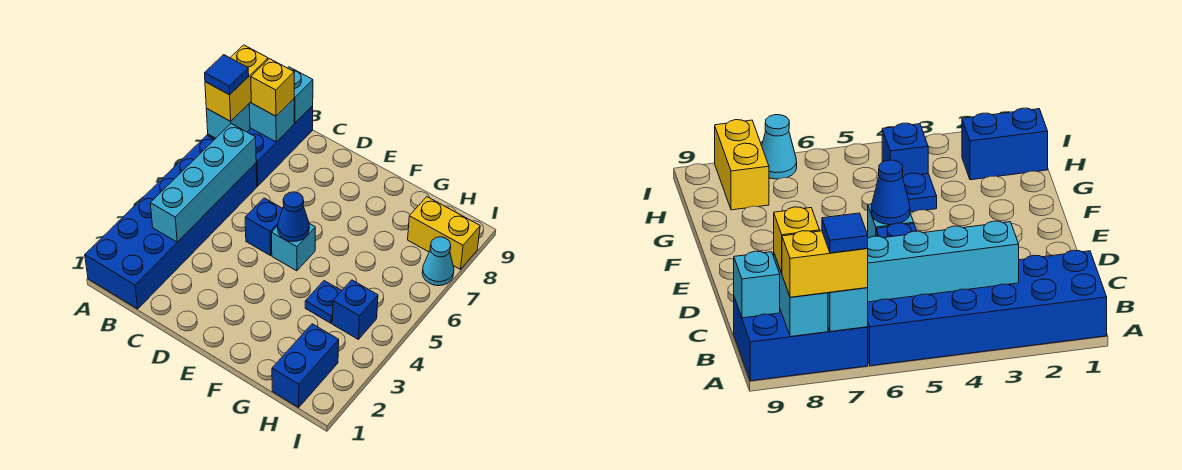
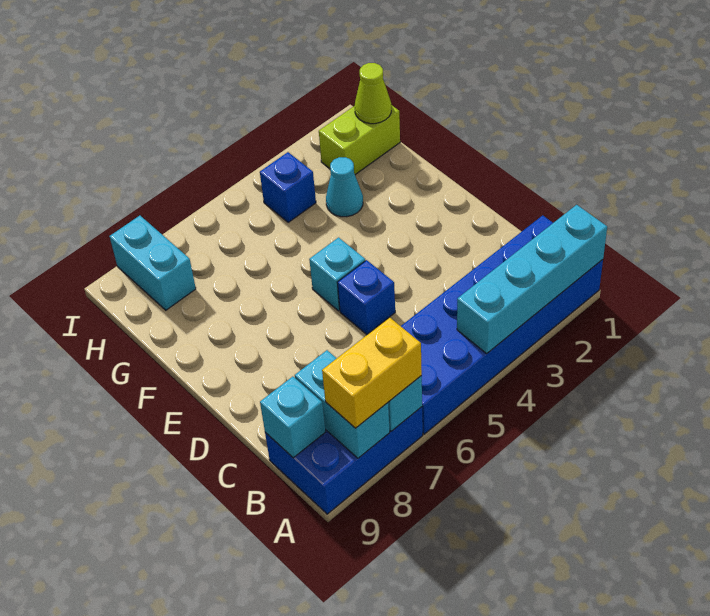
blue 1x1 tile [205,55,249,95] -> none
cyan 1x4 brick [150,124,256,242] -> cyan 1x4 brick moved to [457,205,607,353]
yellow 1x1 brick [251,59,294,116] -> none
blue 1x1 cone [278,192,309,242] -> none
blue 1x1 plate [305,281,341,323] -> none
blue 1x2 brick [272,324,339,407] -> lime 1x2 brick [319,105,400,175]
none -> lime 1x1 cone [355,63,391,124]
yellow 1x2 brick [408,197,480,269] -> cyan 1x2 brick [110,216,196,310]
cyan 1x1 cone [422,237,454,286] -> cyan 1x1 cone moved to [326,157,363,217]

